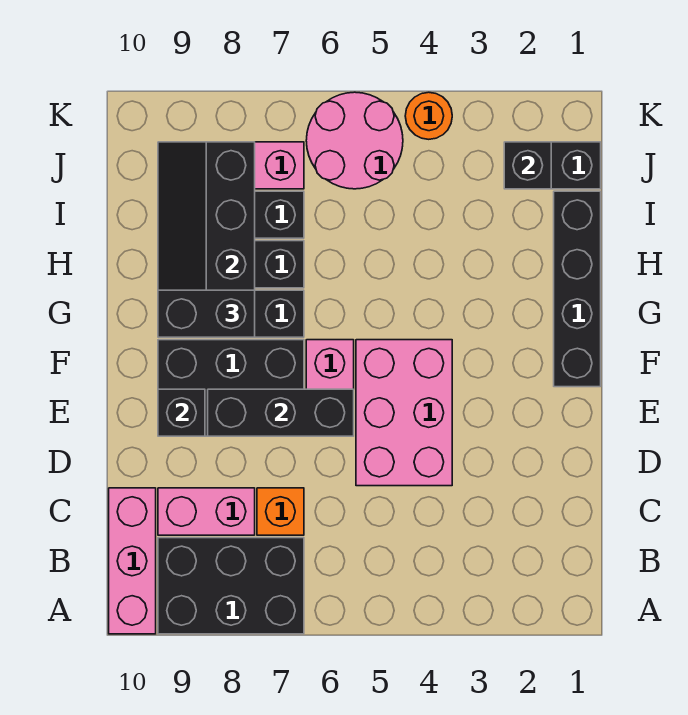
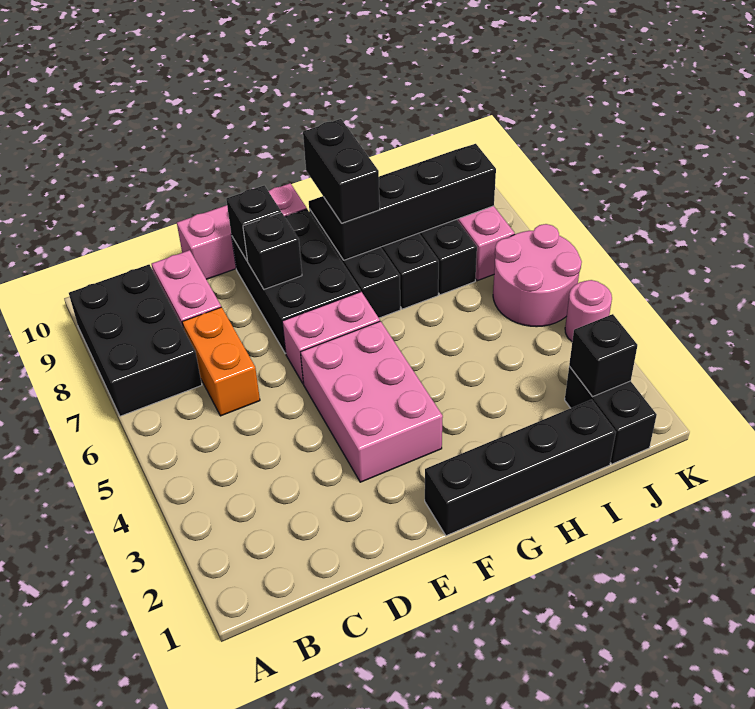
pink 1x3 brick [109,488,156,634] -> pink 1x3 brick moved to [177,183,307,279]
orange 1x1 brick [257,488,304,535] -> orange 1x2 brick [182,307,260,416]
pink 2x3 brick [356,340,452,486] -> pink 2x3 brick turned to [301,321,443,482]
black 1x3 brick [208,389,354,436] -> black 1x1 brick [243,212,302,289]
orange 1x1 round brick [405,92,452,139] -> pink 1x1 round brick [565,280,612,341]

